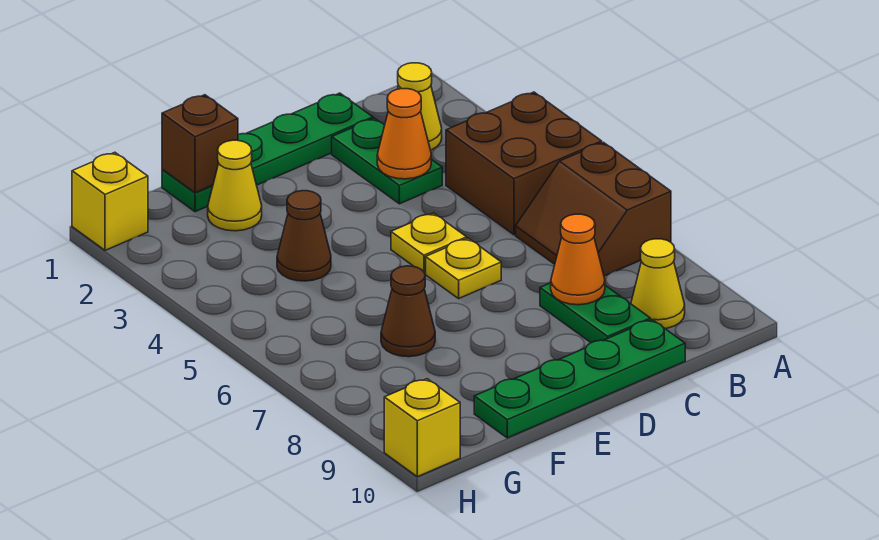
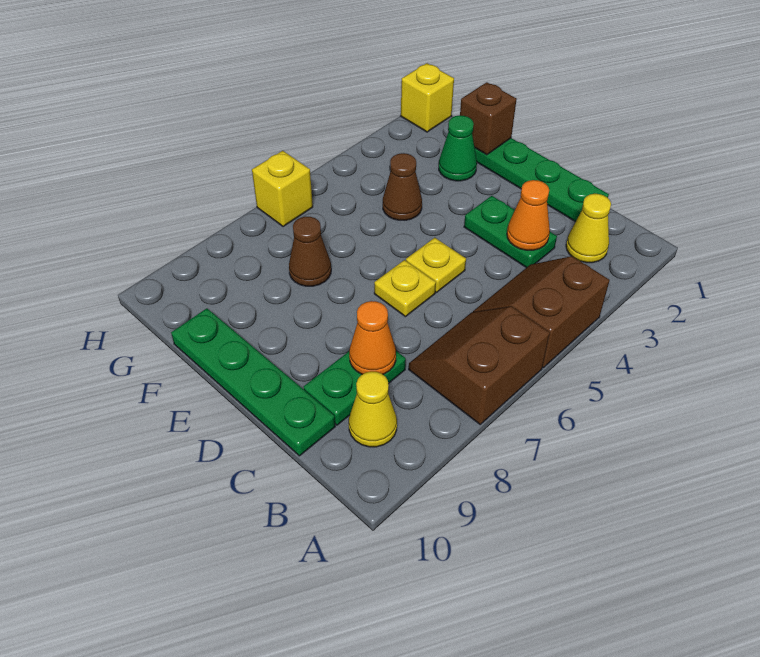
brown 2x2 brick [446,92,602,235] -> brown 2x2 slope [473,256,610,368]
green 1x2 plate [332,118,442,204] -> green 1x2 plate turned to [464,196,557,268]
yellow 1x1 cone [208,140,262,231] -> green 1x1 cone [439,115,477,181]
yellow 1x1 brick [384,379,460,477] -> yellow 1x1 brick moved to [252,151,313,227]

